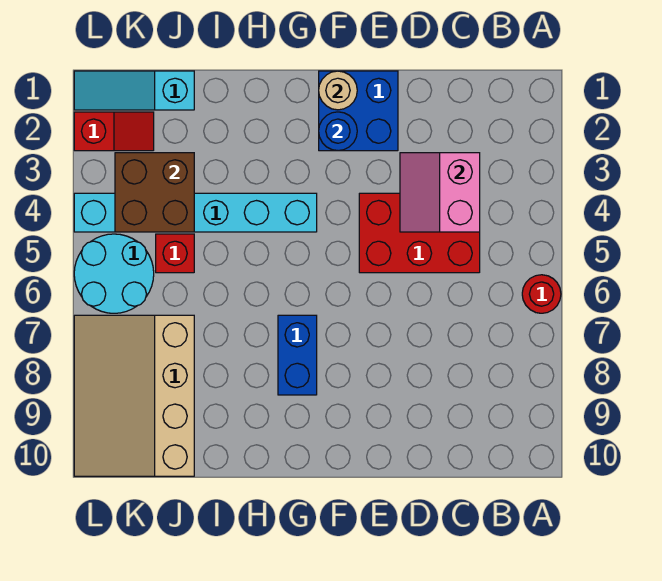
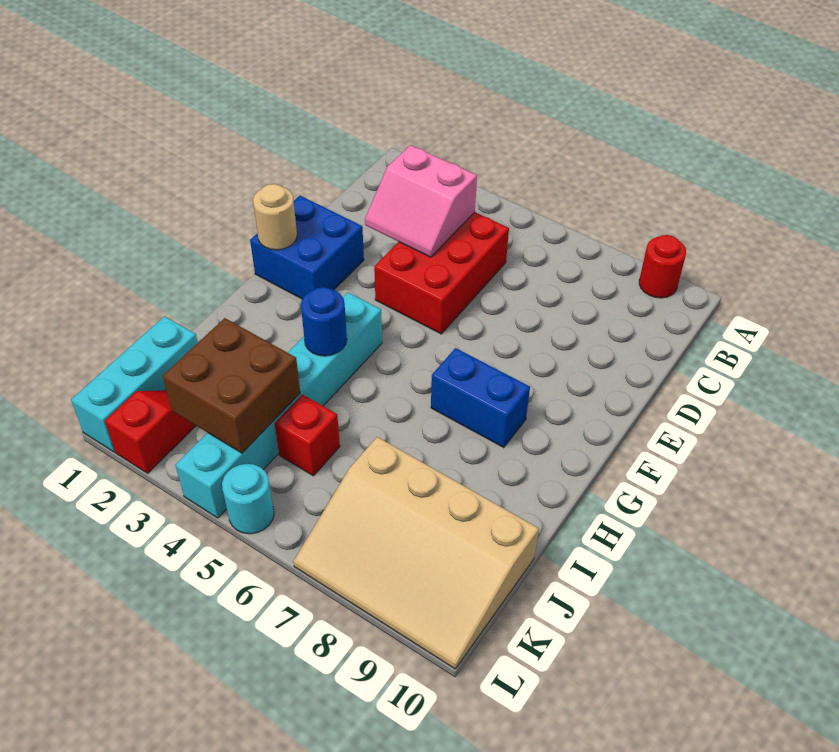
red 1x1 round brick [522,275,561,313] -> red 1x1 round brick moved to [639,235,686,298]
blue 1x1 round brick [319,112,357,151] -> blue 1x1 round brick moved to [301,287,347,356]
cyan 1x3 slope [74,71,194,110] -> cyan 1x3 brick [71,316,198,452]
cyan 2x2 round brick [74,234,154,313] -> cyan 1x1 round brick [222,464,274,534]

